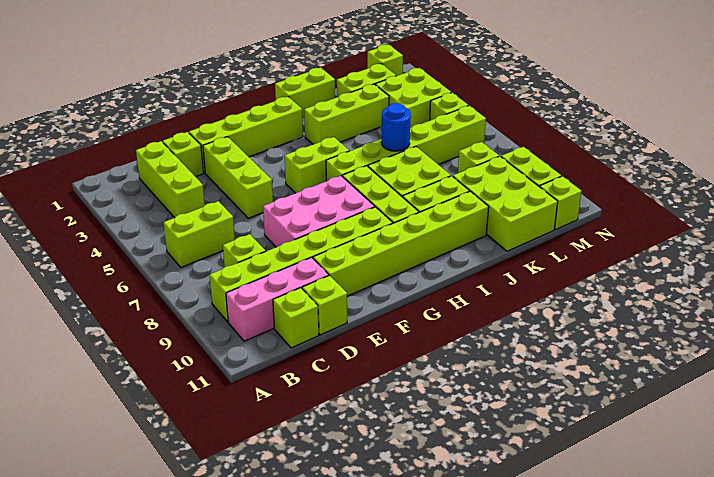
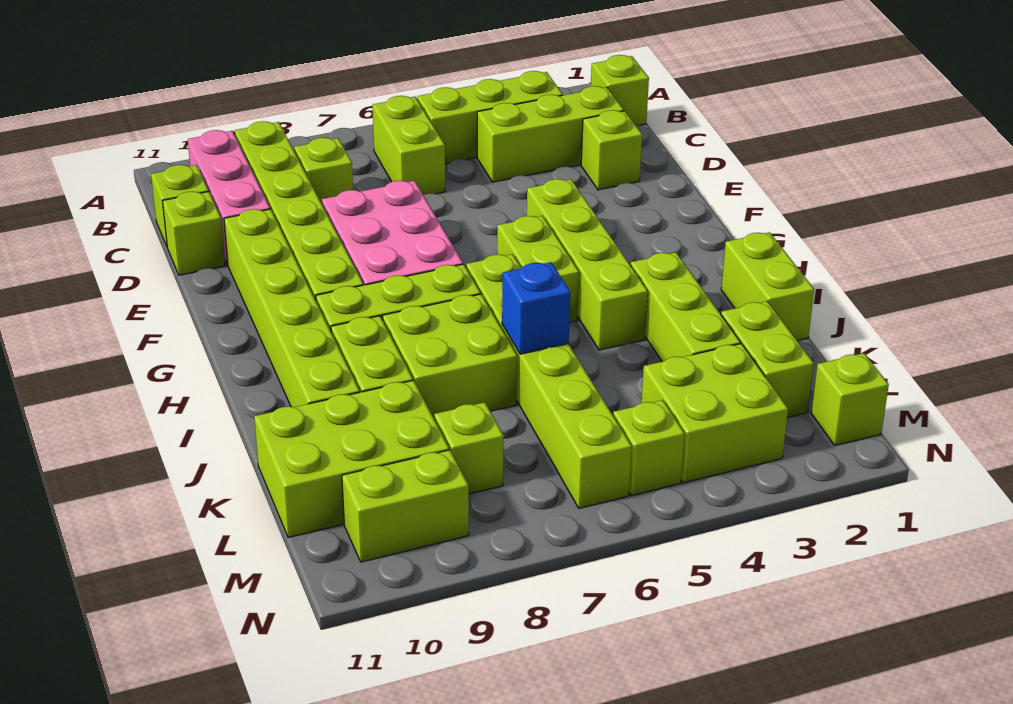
lime 1x4 brick [189,97,303,173] -> lime 1x4 brick moved to [527,179,648,350]
lime 1x3 brick [203,137,273,218] -> lime 1x3 brick moved to [417,71,563,164]
blue 1x1 round brick [381,103,411,151] -> blue 1x1 brick [502,262,570,354]
lime 1x1 brick [540,176,582,230] -> lime 1x1 brick moved to [591,55,649,126]

